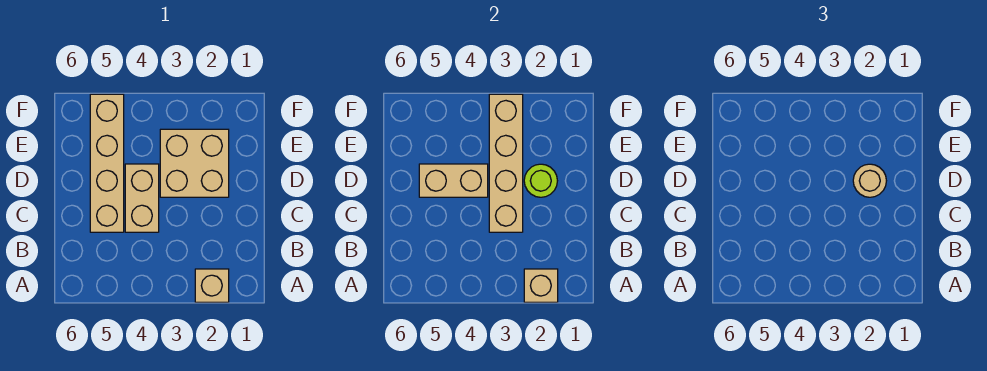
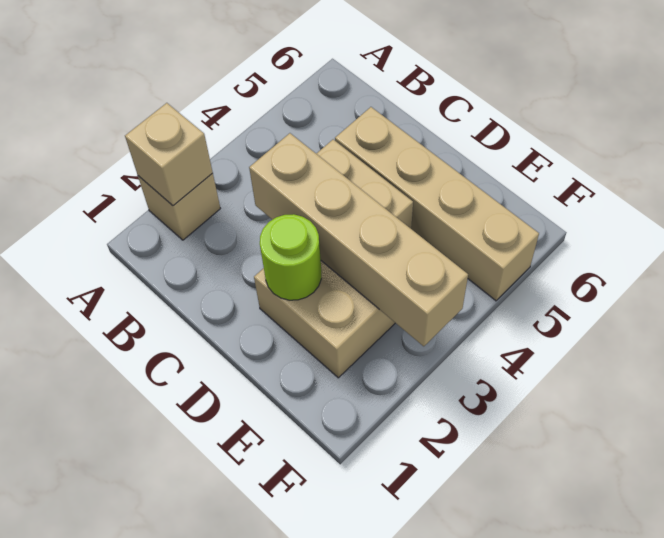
tan 1x1 round brick [853,164,886,197] -> none
tan 1x2 brick [419,164,488,197] -> none

